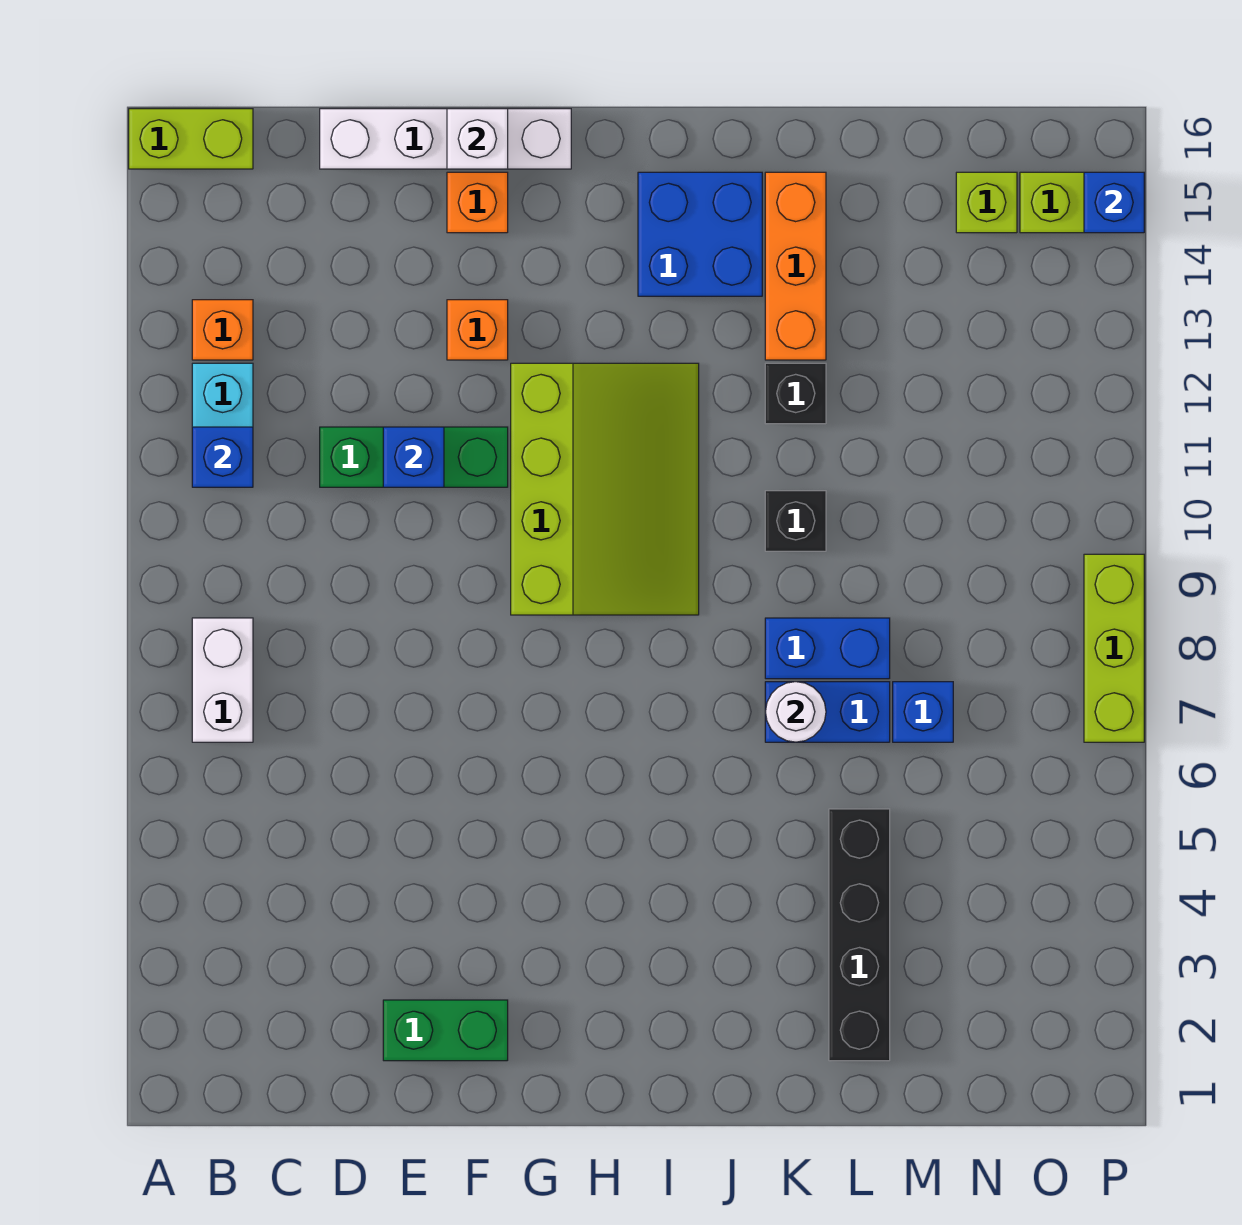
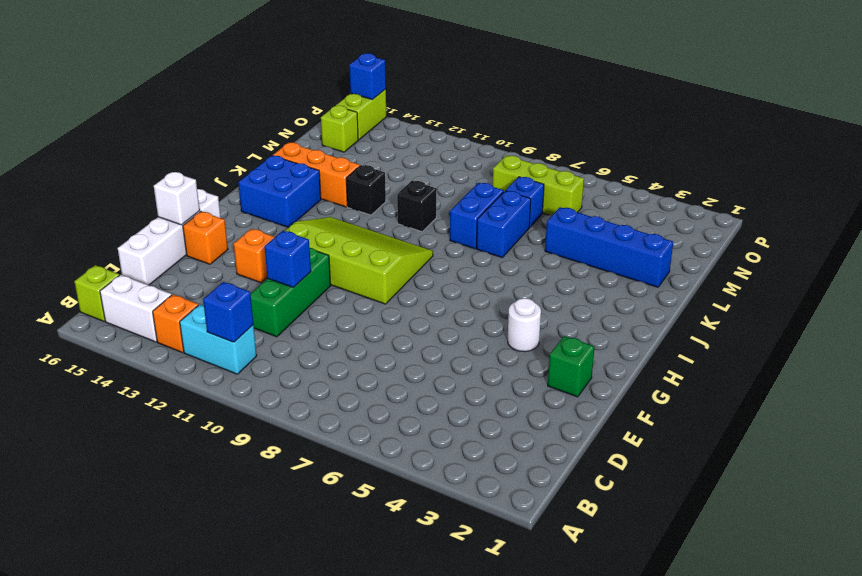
lime 1x2 brick [129,109,253,169] -> lime 1x1 brick [74,265,119,321]
white 1x2 brick [192,618,253,742] -> white 1x2 brick moved to [100,275,172,342]
green 1x2 brick [383,1000,508,1061] -> green 1x1 brick [548,336,594,397]
white 1x1 round brick [765,682,826,742] -> white 1x1 round brick moved to [508,298,541,352]
black 1x4 brick [829,809,890,1061] -> blue 1x4 brick [545,207,673,287]
lime 1x3 brick [1084,554,1144,742] -> lime 1x3 brick moved to [493,156,584,215]

